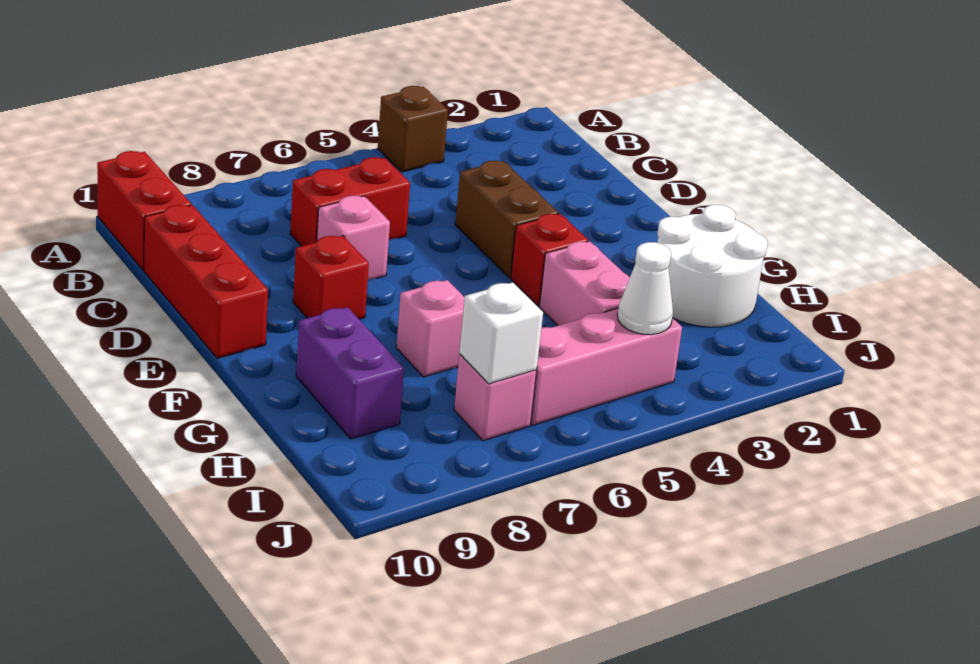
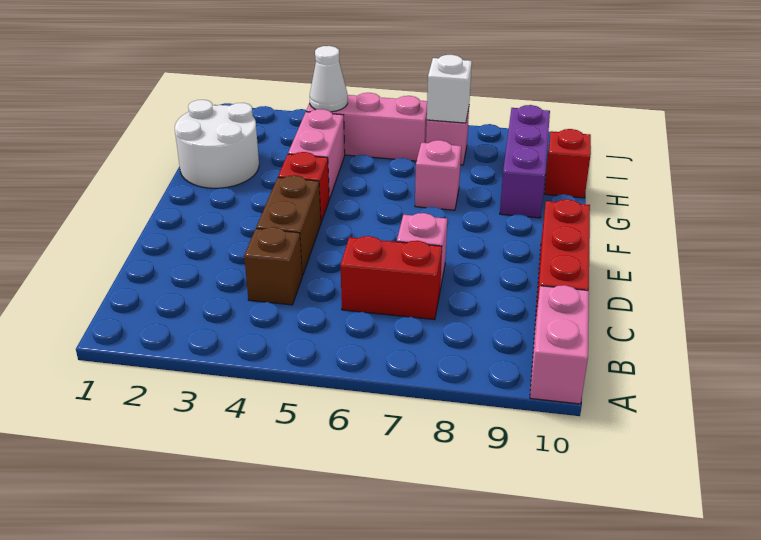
brown 1x1 brick [378,86,448,172] -> brown 1x1 brick moved to [244,227,303,305]
red 1x2 brick [97,151,191,270] -> pink 1x2 brick [530,285,589,404]
red 1x1 brick [293,236,369,319] -> red 1x1 brick moved to [544,129,591,198]
purple 1x2 brick [296,307,404,439] -> purple 1x3 brick [500,105,550,218]

